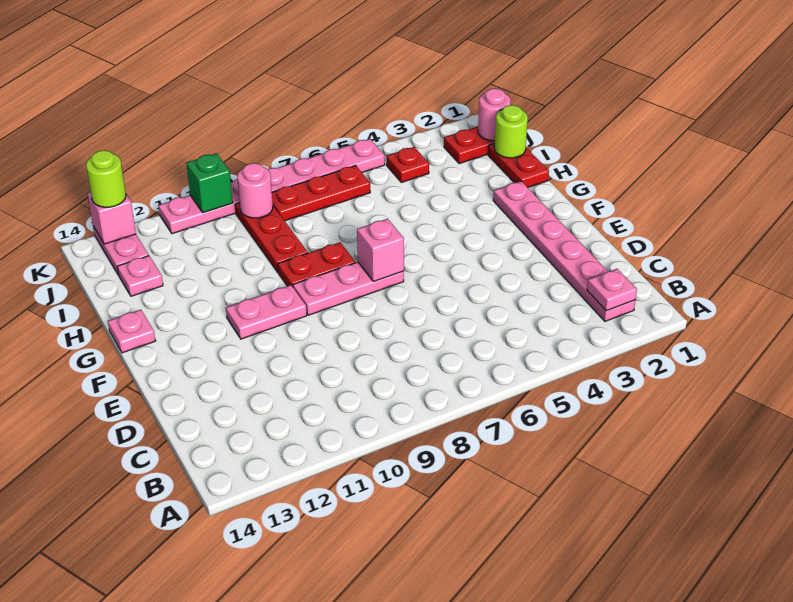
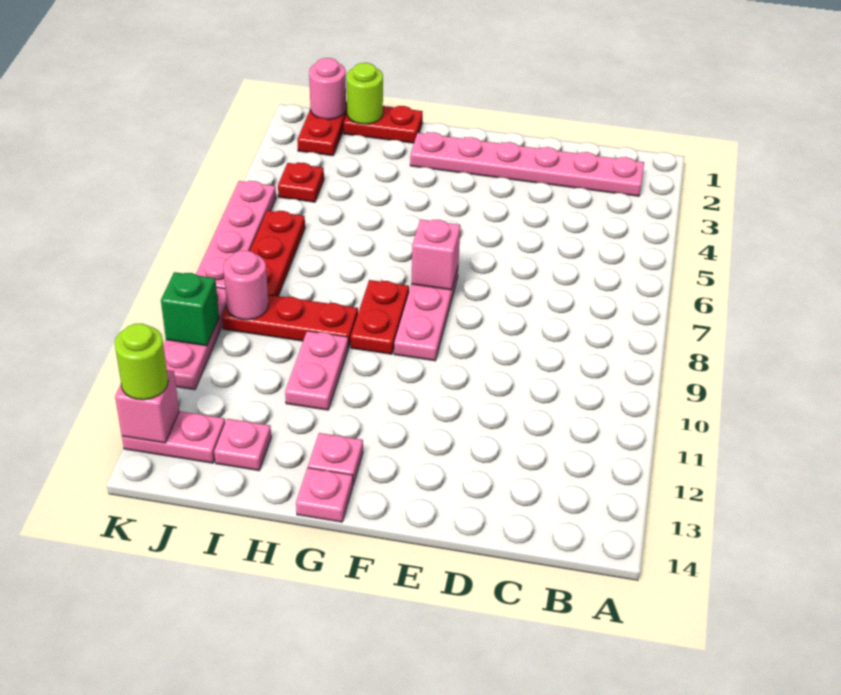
pink 1x1 plate [587,269,637,311] -> pink 1x1 plate moved to [308,433,363,484]
pink 1x2 plate [226,285,307,339] -> pink 1x2 plate moved to [285,331,348,410]

